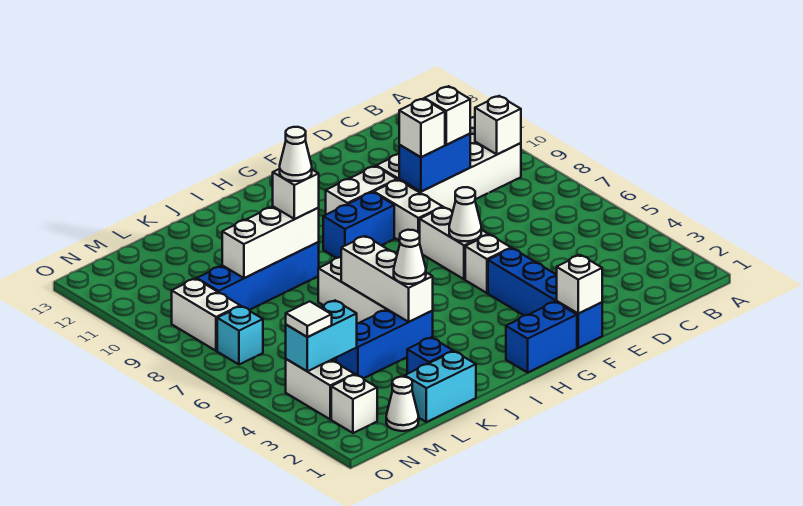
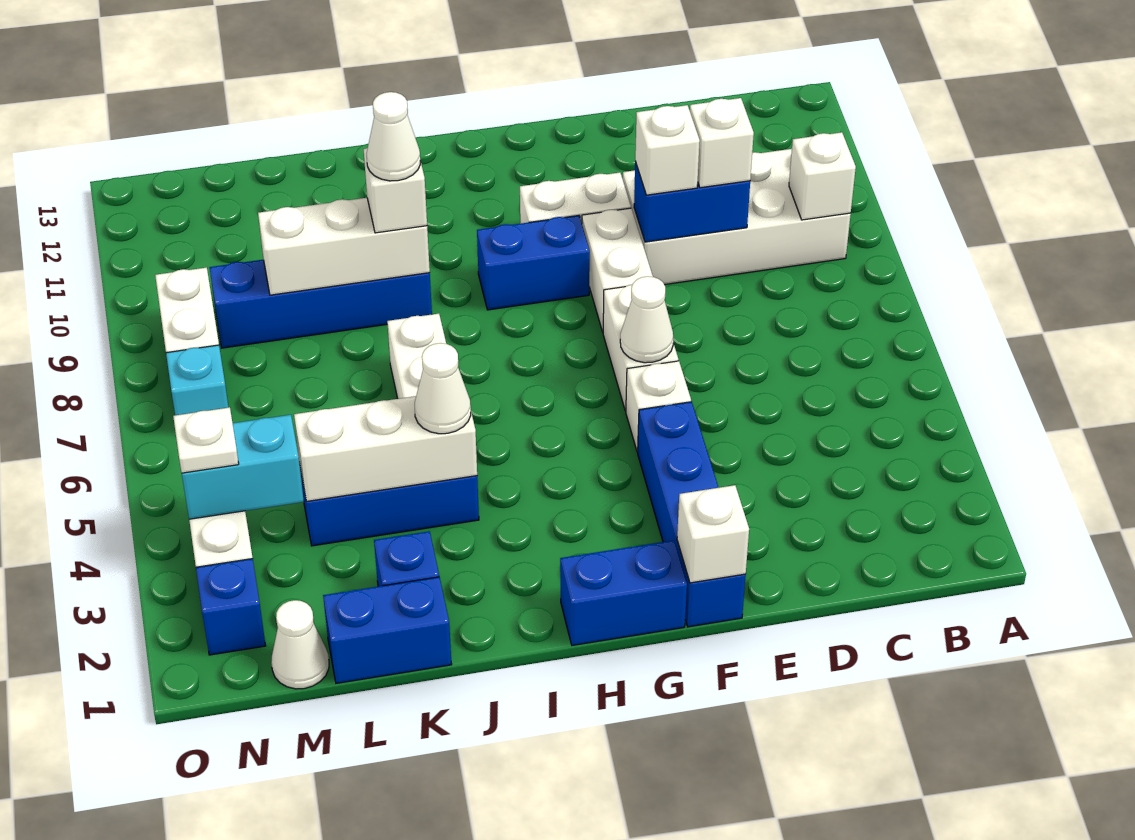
white 1x3 brick [341,236,433,322] -> white 1x3 brick turned to [294,396,477,501]
cyan 1x2 brick [405,351,476,422] -> blue 1x2 brick [323,577,452,683]
white 1x1 brick [331,375,377,433] -> blue 1x1 brick [196,559,266,655]
white 1x1 tile [286,301,332,337] -> white 1x1 plate [173,407,239,473]

